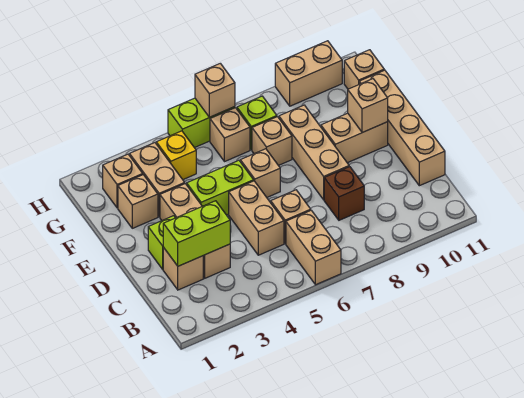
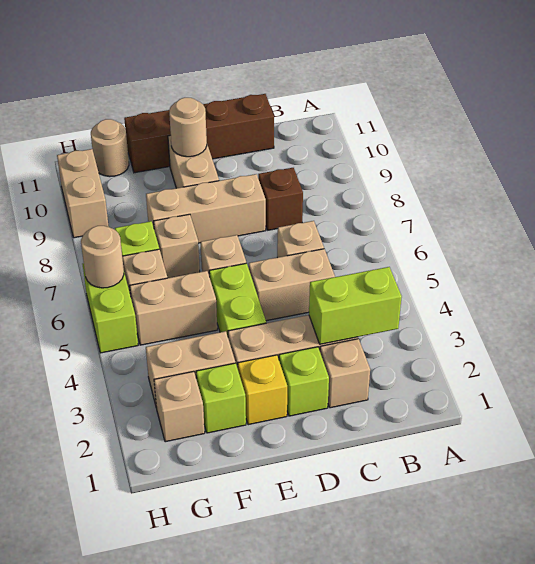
tan 1x2 brick [286,210,341,285] -> tan 1x2 brick moved to [130,271,217,345]
lime 1x2 brick [163,201,230,266] -> lime 1x2 brick turned to [309,267,402,344]
tan 1x4 brick [359,70,445,186] -> brown 1x4 brick [124,94,274,173]
tan 1x1 brick [348,79,388,133] -> tan 1x1 round brick [169,98,207,157]
tan 1x1 brick [118,175,158,228] -> lime 1x1 brick [196,363,246,433]
yellow 1x1 brick [156,131,196,179] -> yellow 1x1 brick moved to [238,355,287,425]
tan 1x1 brick [344,50,384,89] -> tan 1x1 round brick [91,119,129,177]
tan 1x1 brick [195,63,235,117] -> tan 1x1 round brick [81,226,124,288]

